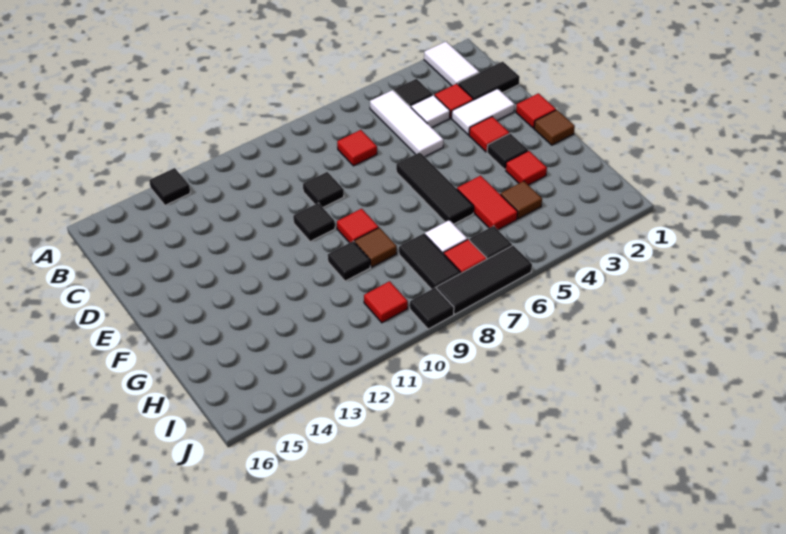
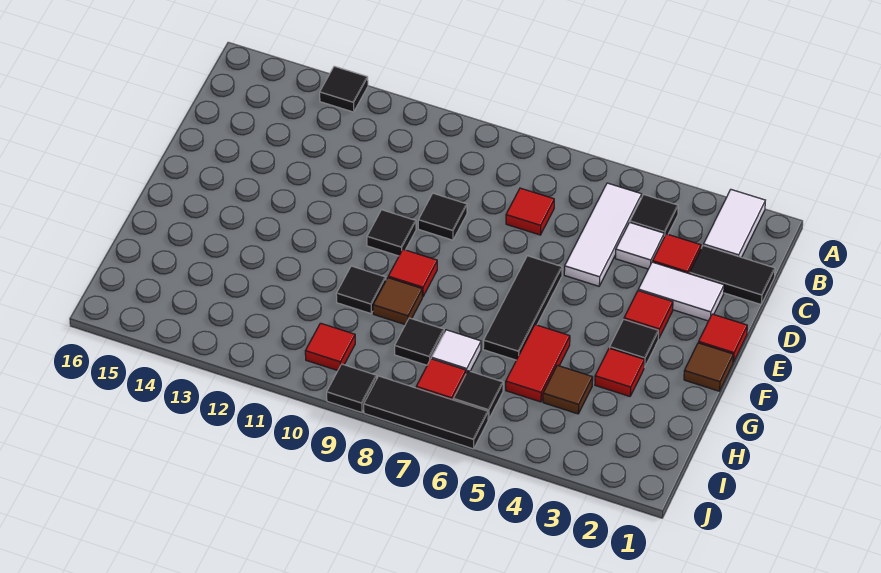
black 1x2 tile [399,233,461,289] -> black 1x1 tile [395,318,444,365]

